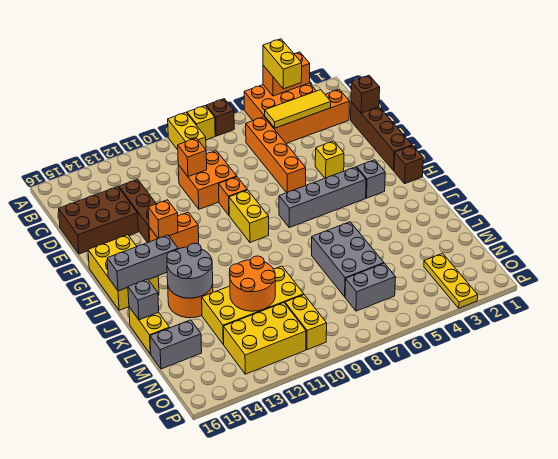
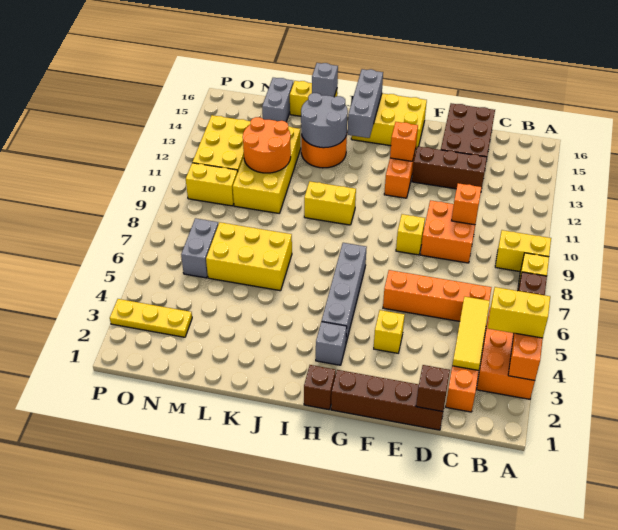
orange 1x1 brick [219,177,247,215] -> yellow 1x1 brick [396,214,425,255]
yellow 1x2 brick [229,190,269,242] -> yellow 1x2 brick moved to [304,181,356,225]
grey 2x3 brick [312,222,384,297] -> yellow 2x3 brick [206,222,292,291]

